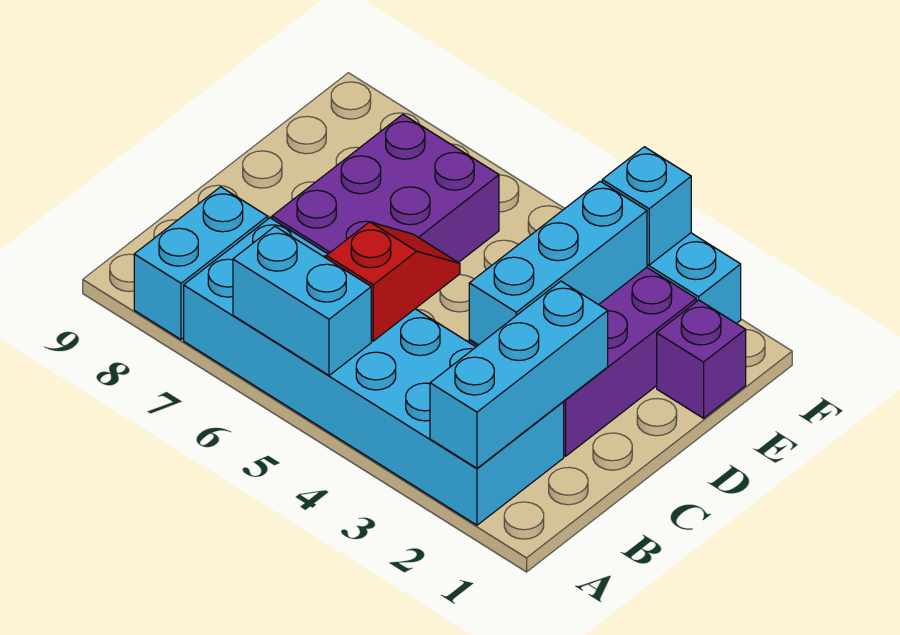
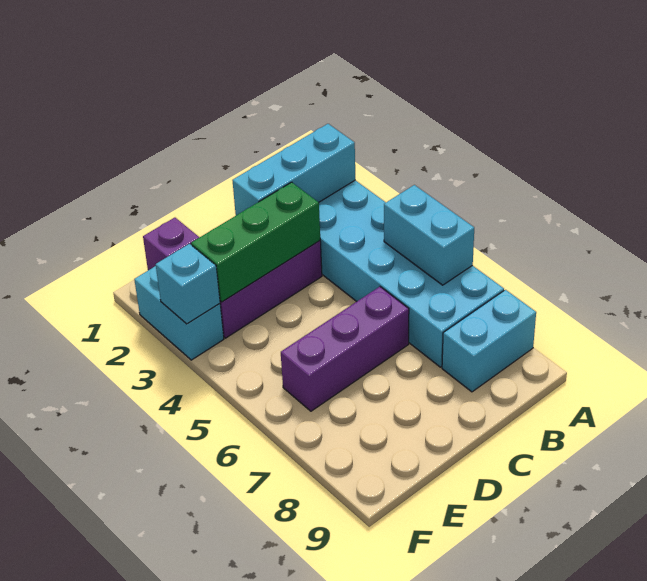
red 1x2 slope [326,222,460,341] -> none
cyan 1x3 brick [469,181,647,345] -> green 1x3 brick [191,182,320,302]
purple 2x3 brick [272,114,499,263] -> purple 1x3 brick [281,287,409,411]

